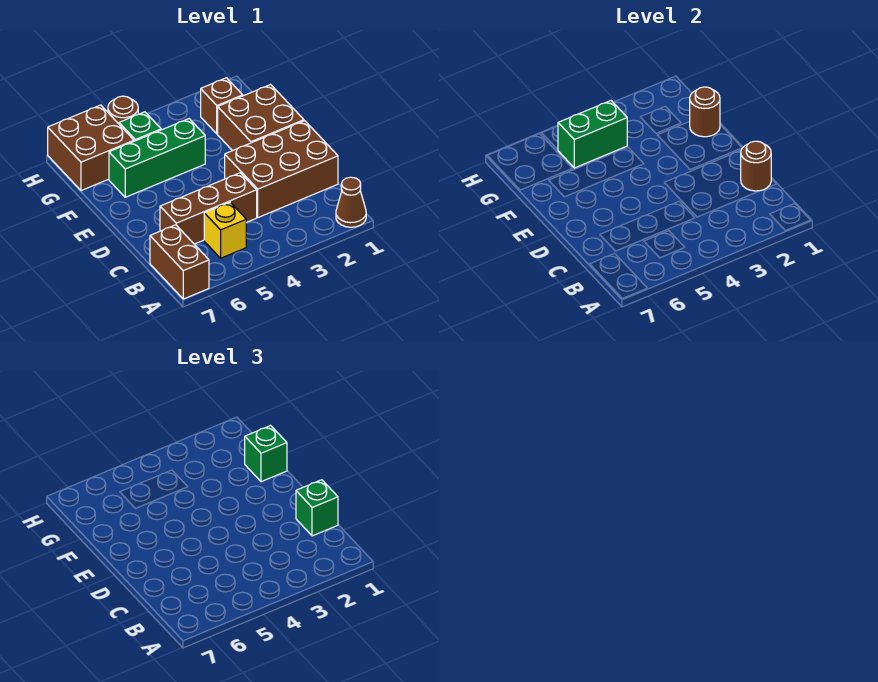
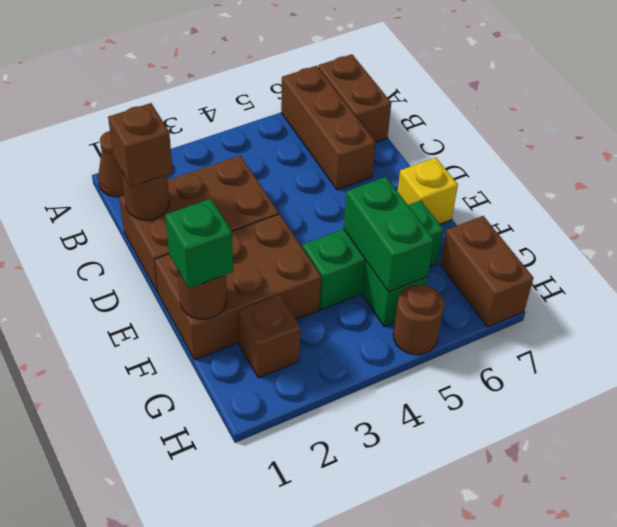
yellow 1x1 brick [204,202,246,258] -> yellow 1x1 brick moved to [397,158,458,224]
green 1x1 brick [296,480,338,536] -> brown 1x1 brick [108,103,173,187]
brown 1x3 brick [160,173,257,244] -> brown 1x3 brick turned to [281,66,376,190]
brown 2x2 brick [218,85,304,151] -> brown 2x3 brick [154,214,321,360]
green 1x2 brick [558,101,627,168] -> green 1x2 brick turned to [344,177,434,292]
brown 2x2 brick [48,105,134,191] -> brown 1x2 brick [440,216,533,327]

